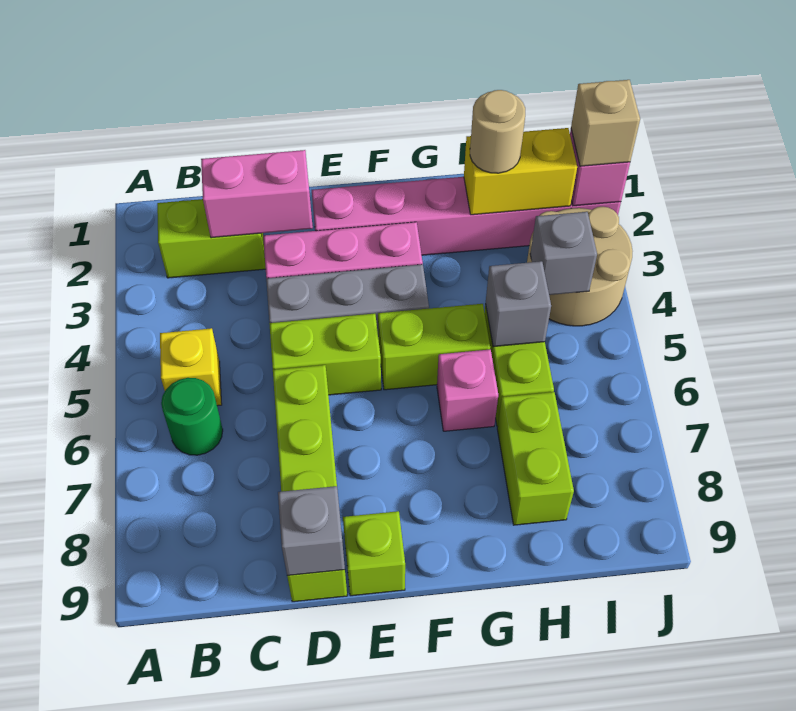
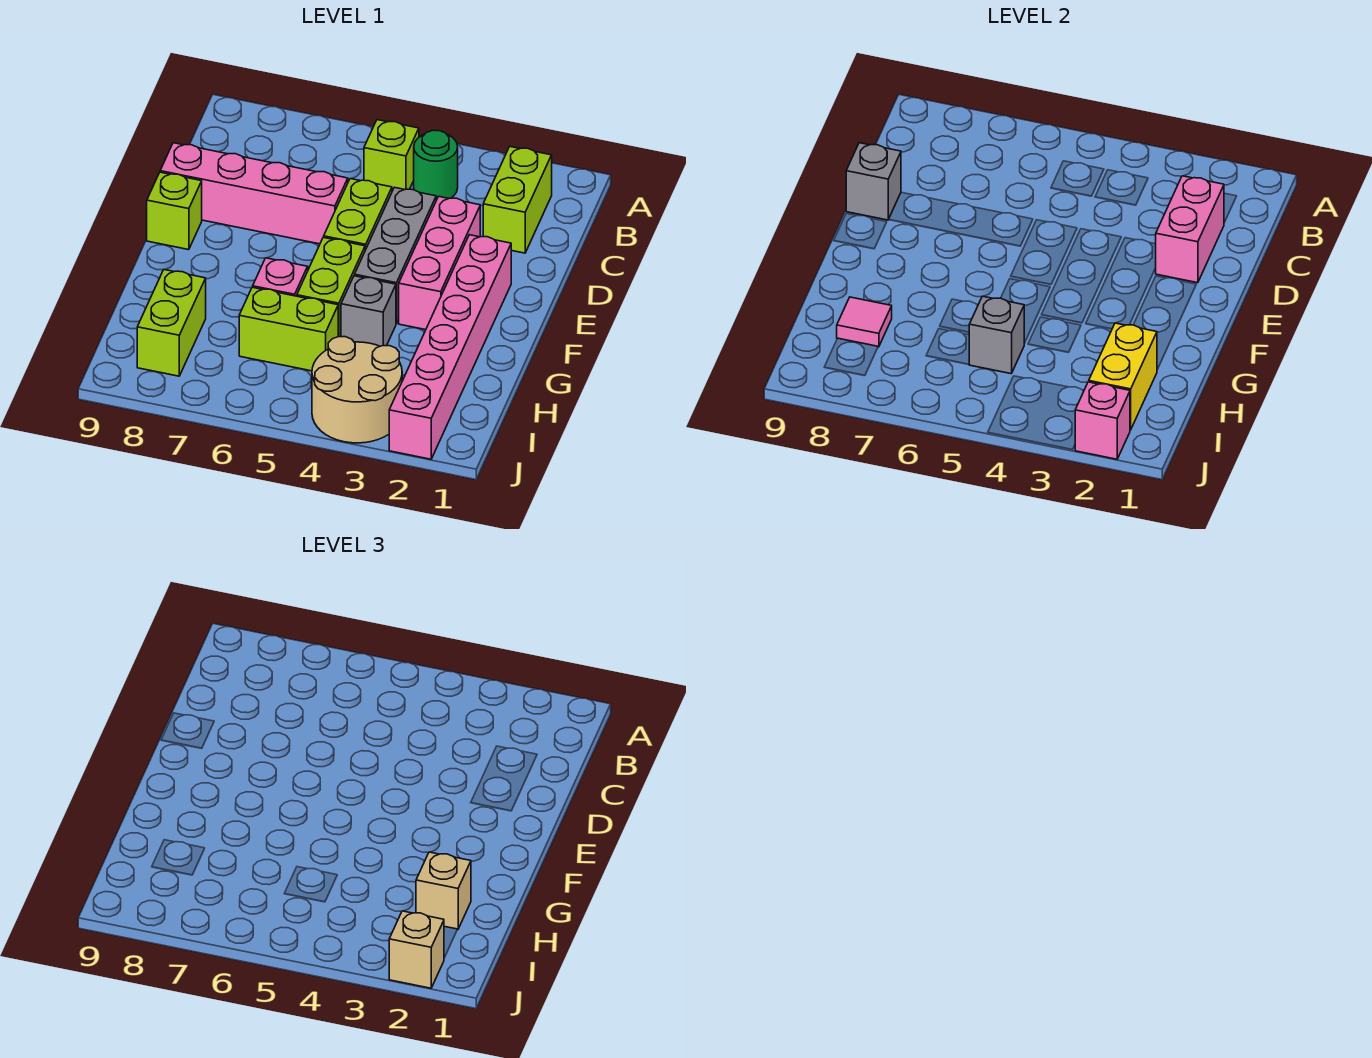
yellow 1x1 brick [160,328,222,406] -> lime 1x1 brick [364,120,419,191]
green 1x1 round brick [161,378,223,455] -> green 1x1 round brick moved to [414,130,458,200]
lime 1x4 brick [273,365,347,602] -> pink 1x4 brick [160,143,348,244]
tan 1x1 round brick [470,90,525,173] -> tan 1x1 brick [416,852,471,929]
lime 1x2 brick [497,392,574,525] -> lime 1x2 brick turned to [137,270,206,376]
none -> pink 1x1 tile [837,297,892,347]
grey 1x1 brick [530,212,597,295] -> grey 1x1 brick moved to [341,276,396,346]

